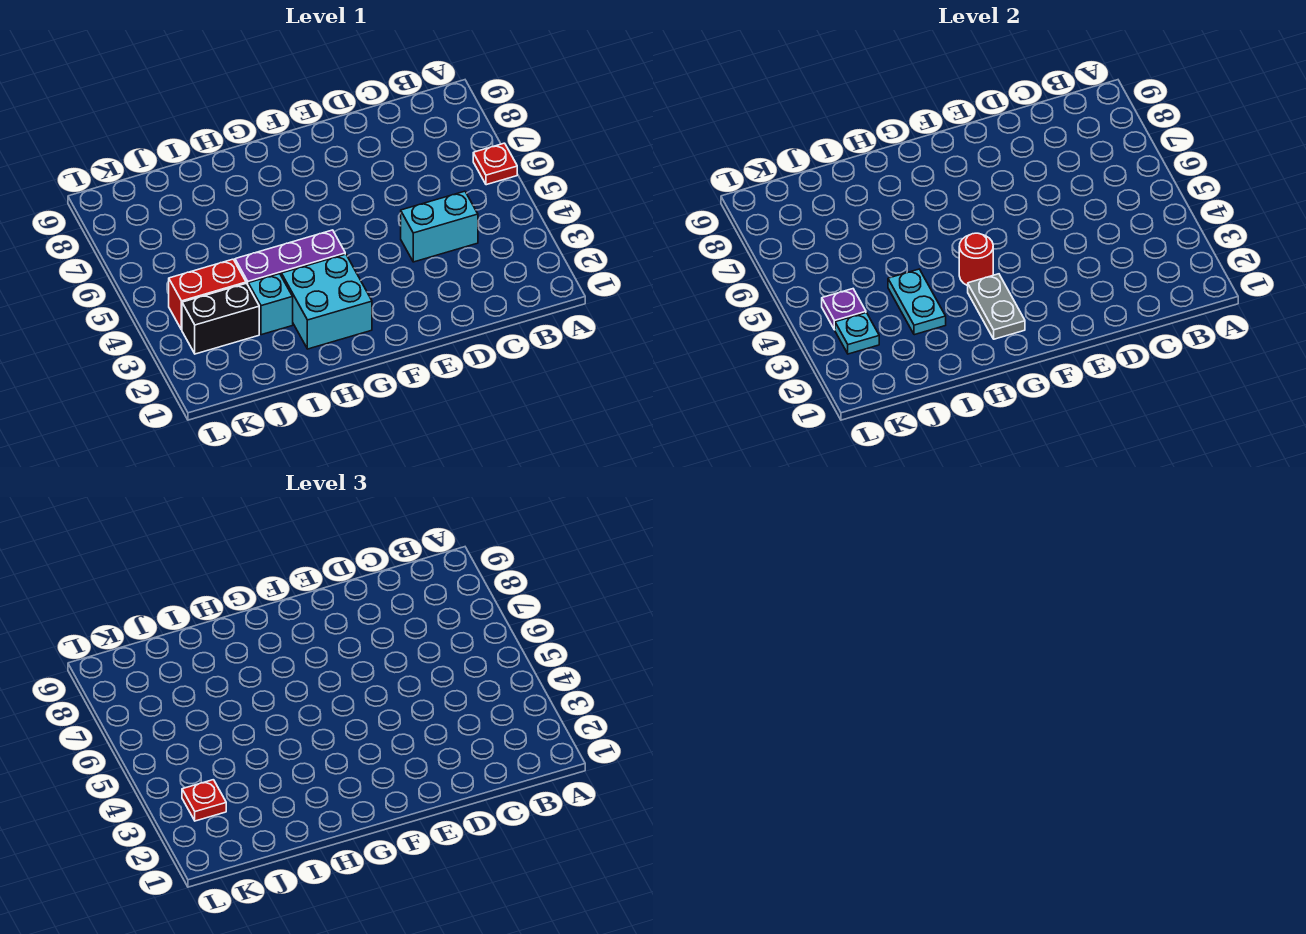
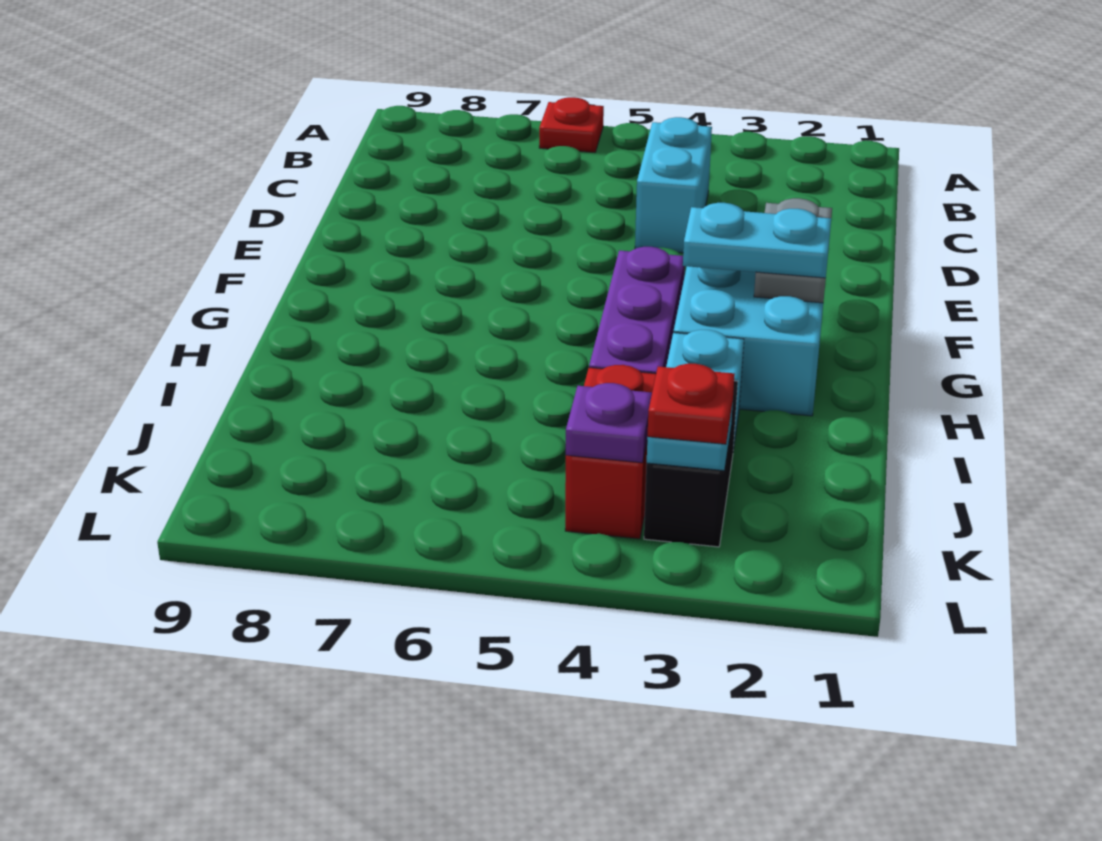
grey 1x2 plate [968,274,1025,339] -> grey 1x2 plate turned to [754,198,832,303]
red 1x1 round brick [959,233,993,286] -> none
cyan 1x2 plate [888,269,946,335] -> cyan 1x2 plate moved to [683,203,831,278]

